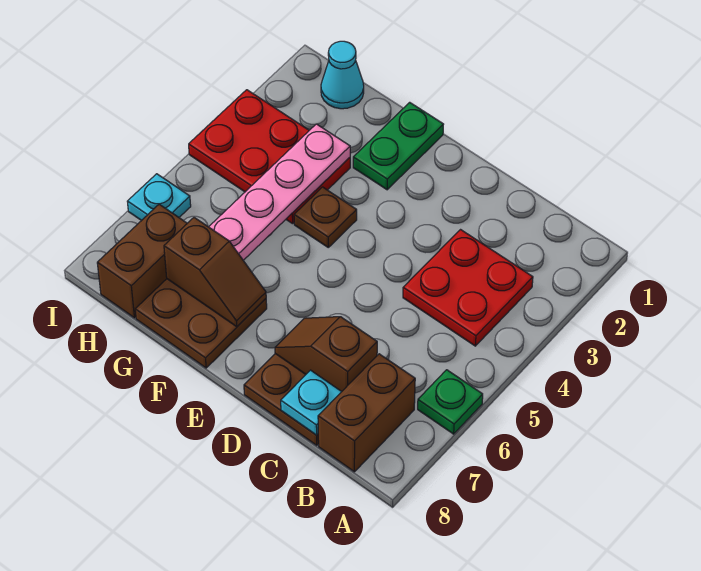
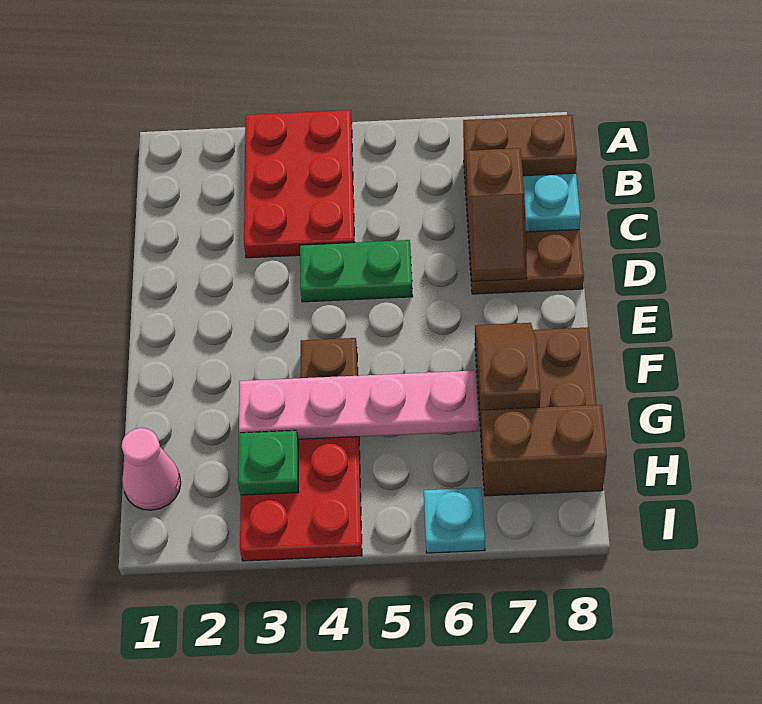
green 1x1 plate [418,370,483,434] -> green 1x1 plate moved to [238,430,298,495]
red 2x2 plate [403,230,533,346] -> red 2x3 plate [244,110,355,258]
green 1x2 plate [353,102,444,190] -> green 1x2 plate moved to [300,240,413,302]
cyan 1x1 cone [321,41,364,109] -> pink 1x1 cone [122,428,181,510]

